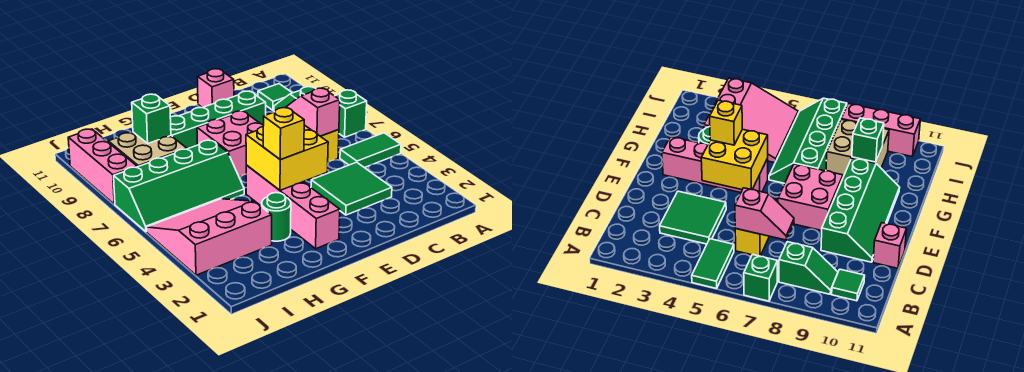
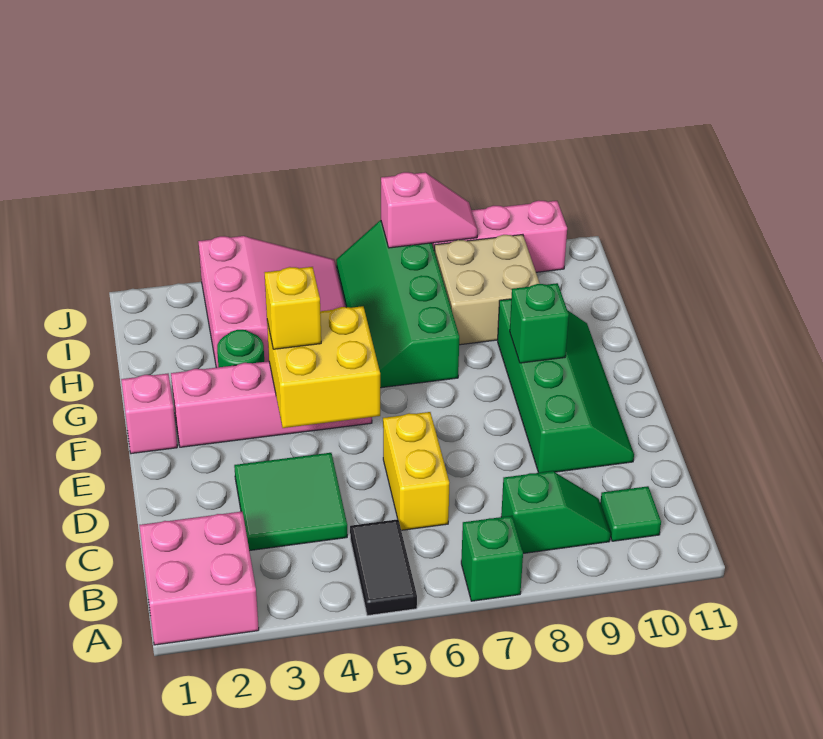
green 1x2 tile [340,133,401,168] -> black 1x2 tile [350,519,417,616]
pink 1x2 slope [285,88,340,136] -> pink 1x2 slope moved to [381,172,478,248]
pink 1x1 brick [197,69,234,108] -> pink 1x1 brick moved to [121,374,177,454]
pink 2x2 brick [197,111,264,177] -> pink 2x2 brick moved to [139,511,259,645]
green 1x1 brick [132,94,171,143] -> green 1x1 brick moved to [510,283,569,363]

